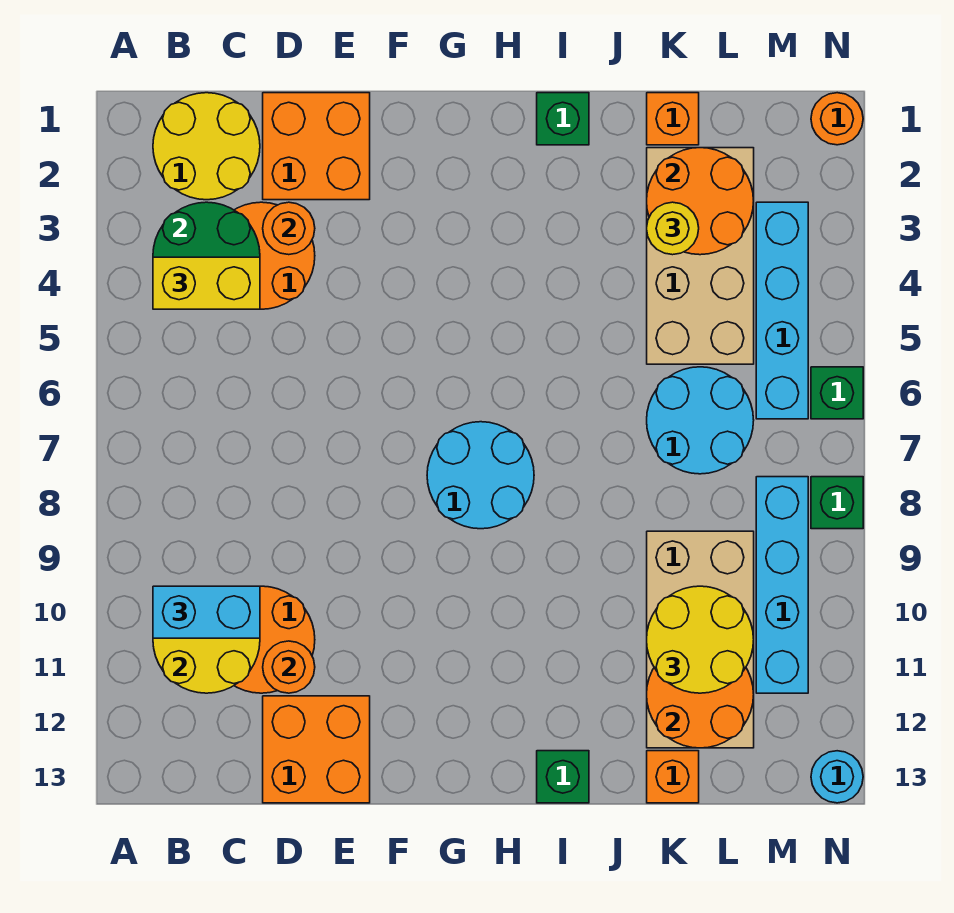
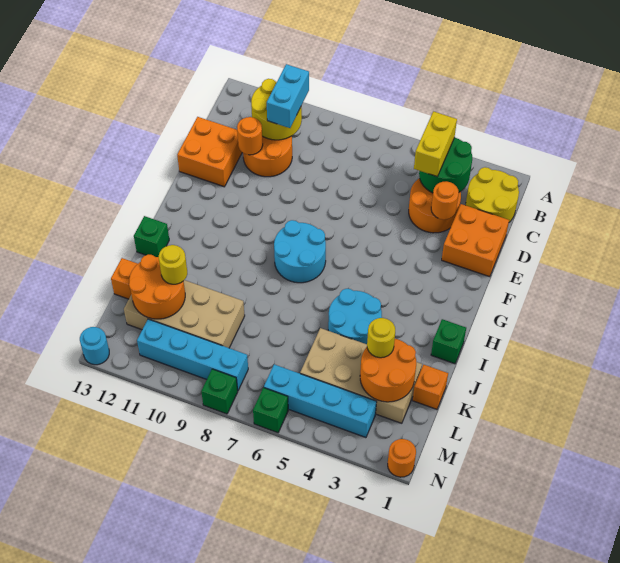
cyan 2x2 round brick [647,367,754,474] -> cyan 2x2 round brick moved to [328,289,382,344]
yellow 2x2 round brick [647,586,754,693] -> yellow 1x1 round brick [159,245,187,284]

